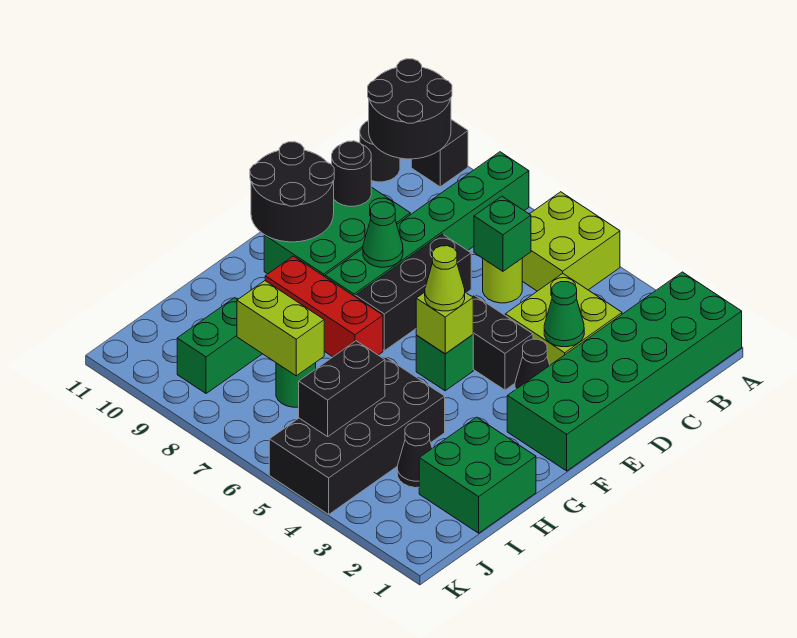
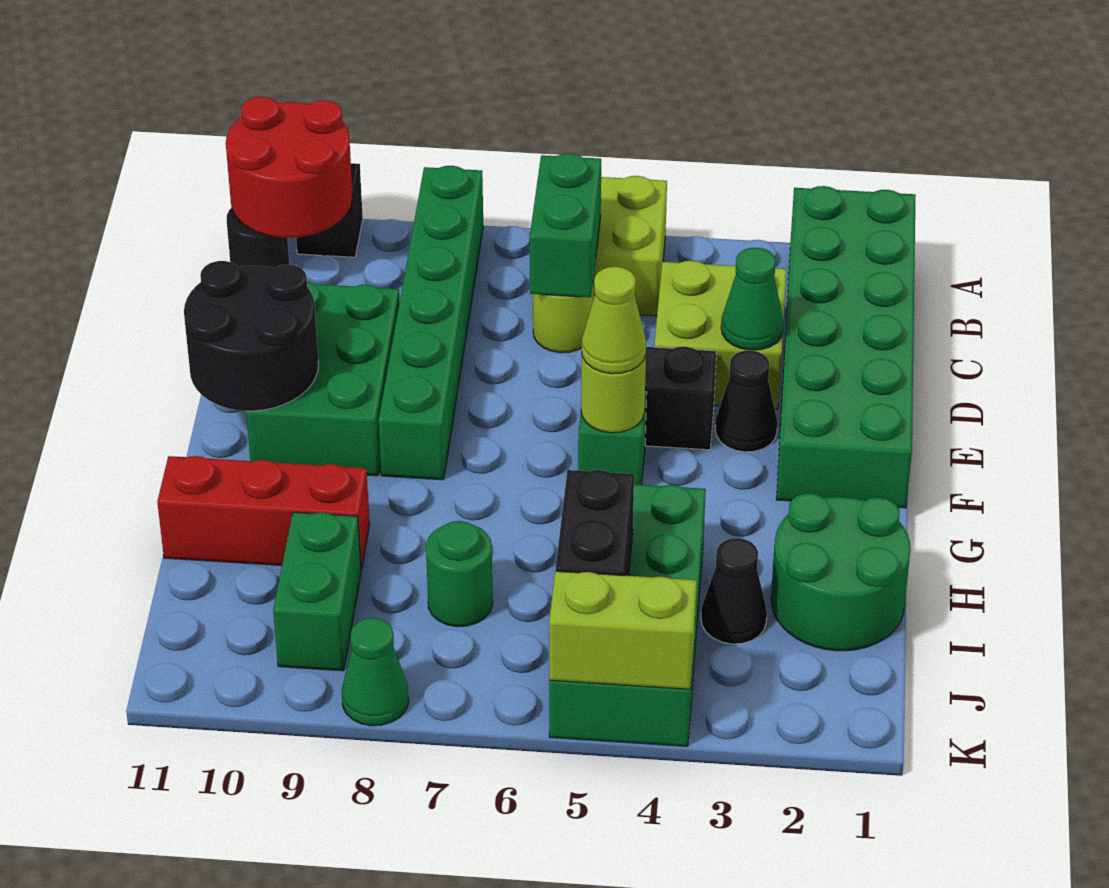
black 2x2 round brick [368,59,452,159] -> red 2x2 round brick [226,97,353,238]
green 1x1 brick [474,196,531,271] -> green 1x2 brick [530,154,601,297]
black 1x3 brick [356,234,471,351] -> none
black 1x1 round brick [332,141,371,206] -> none
green 1x1 cone [363,202,403,267] -> green 1x1 cone moved to [342,618,409,726]
lime 1x1 brick [416,292,473,354] -> lime 1x1 round brick [581,355,646,433]
red 1x3 brick [265,256,383,357] -> red 1x3 brick moved to [157,456,370,570]
green 2x2 brick [419,417,536,533] -> green 2x2 round brick [771,493,911,651]
black 2x4 brick [269,357,445,514] -> green 2x4 brick [549,484,706,746]
lime 1x2 brick [237,281,324,376] -> lime 1x2 brick moved to [549,571,697,689]

